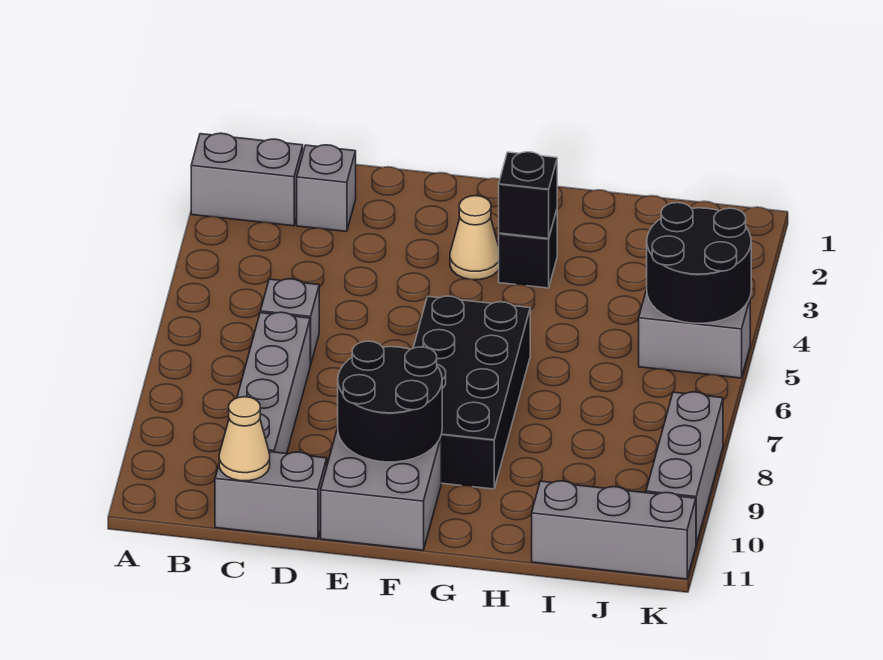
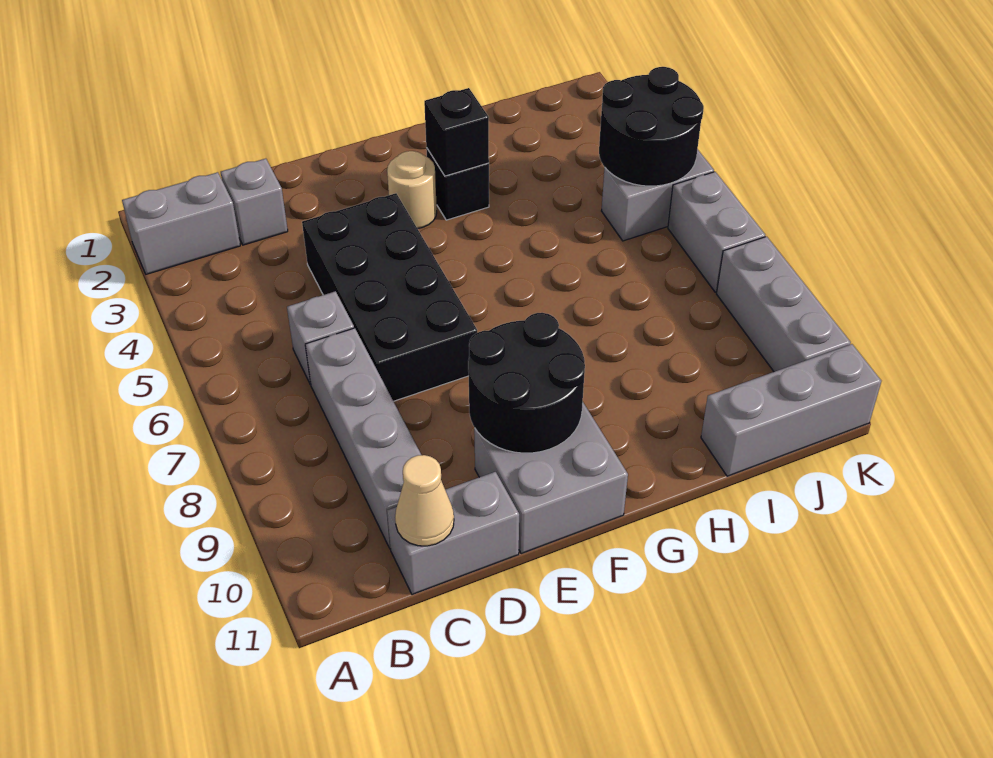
tan 1x1 cone [450,196,499,280] -> tan 1x1 round brick [387,151,437,229]
black 2x4 brick [413,296,530,489] -> black 2x4 brick moved to [302,193,477,401]
none -> grey 1x2 brick [668,172,765,292]

